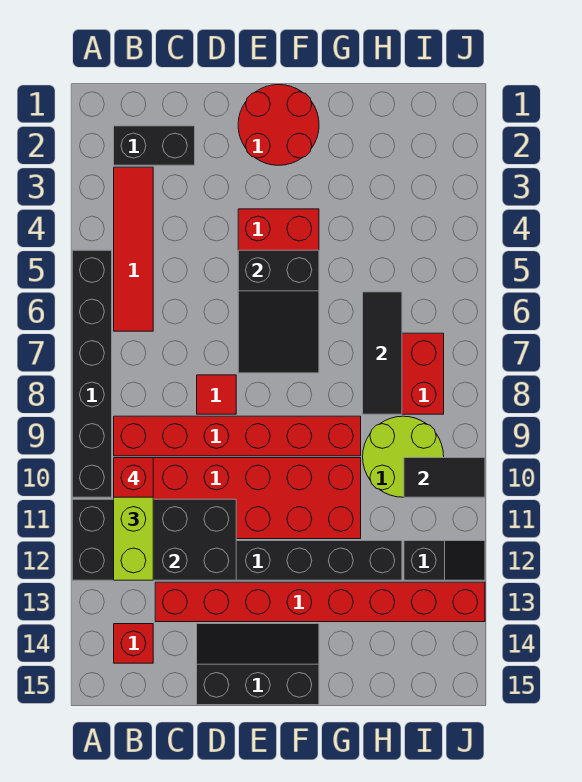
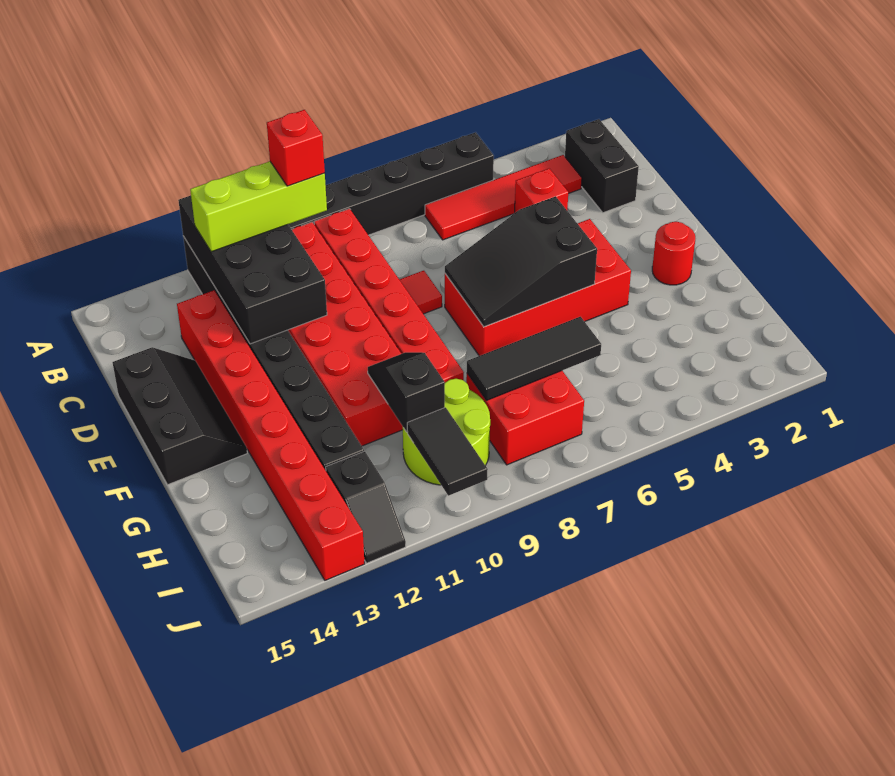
red 1x1 brick [114,624,153,663] -> red 1x1 brick moved to [515,168,568,213]
red 2x2 round brick [238,85,319,165] -> red 1x1 round brick [652,222,695,285]
none -> black 1x2 slope [368,352,445,432]

